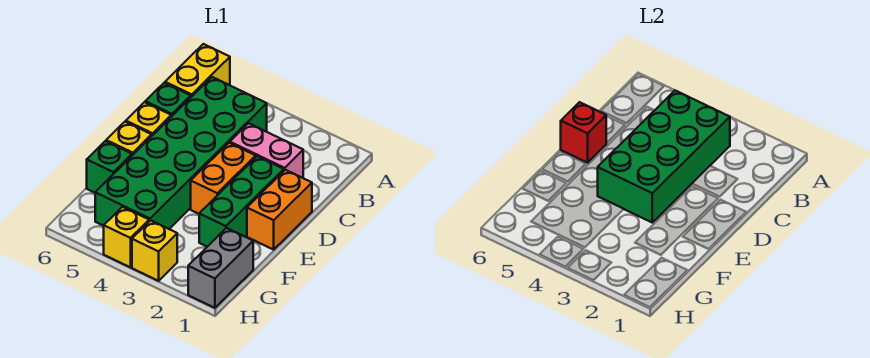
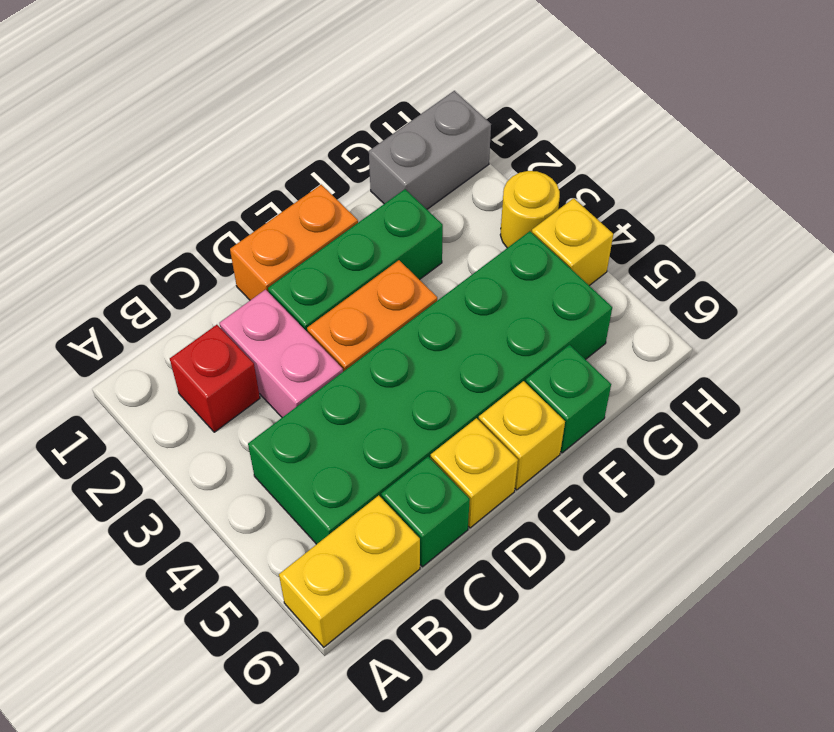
green 2x4 brick [598,91,730,222] -> none
red 1x1 brick [561,102,606,163] -> red 1x1 brick moved to [170,325,260,432]
yellow 1x1 brick [132,220,177,281] -> yellow 1x1 round brick [500,171,560,248]

